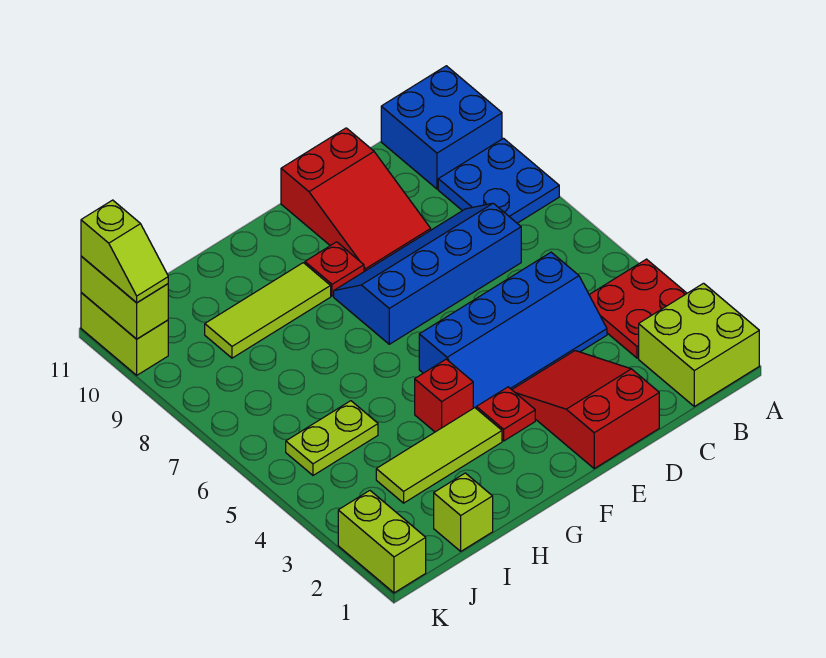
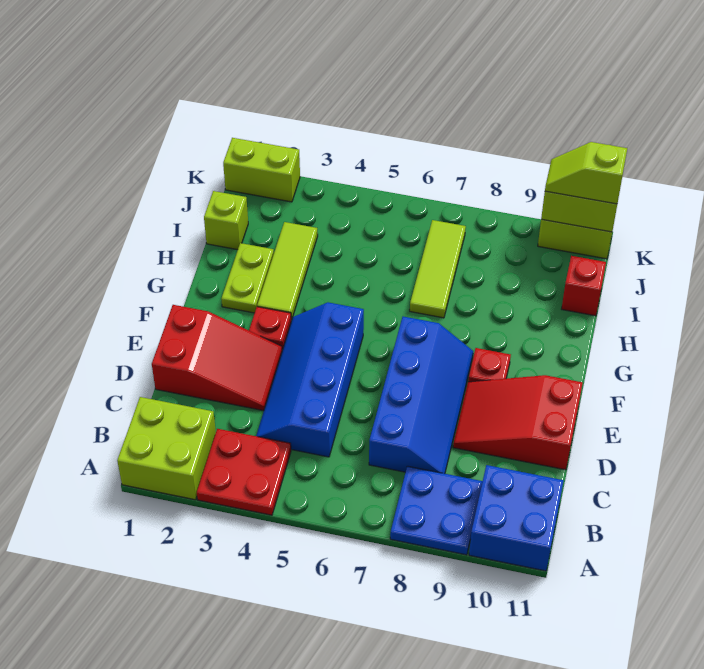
red 1x1 brick [415,359,473,432] -> red 1x1 brick moved to [562,256,606,316]
lime 1x3 tile [205,263,331,358] -> lime 1x3 tile moved to [410,220,466,318]
lime 1x2 plate [286,401,378,475] -> lime 1x2 plate moved to [221,243,274,313]

